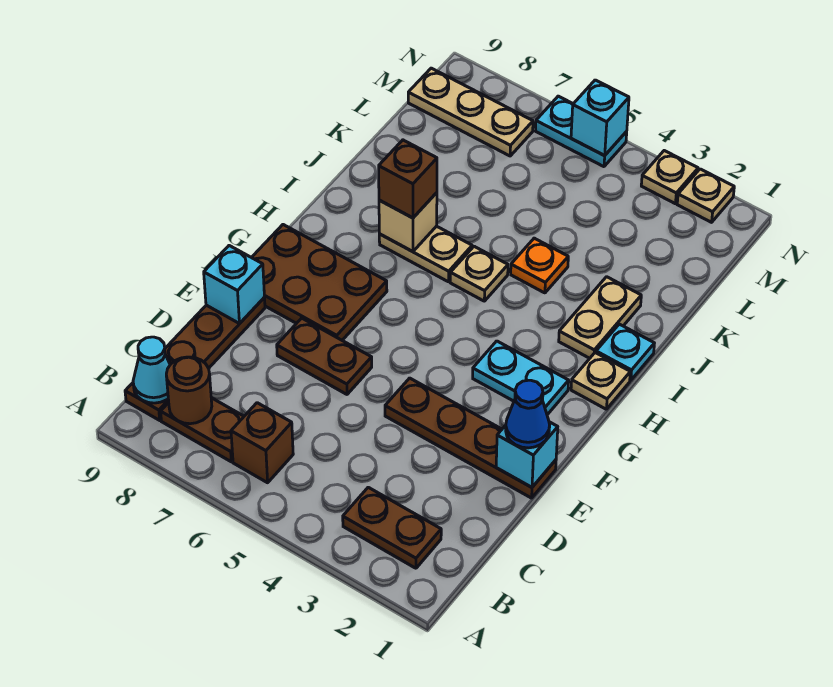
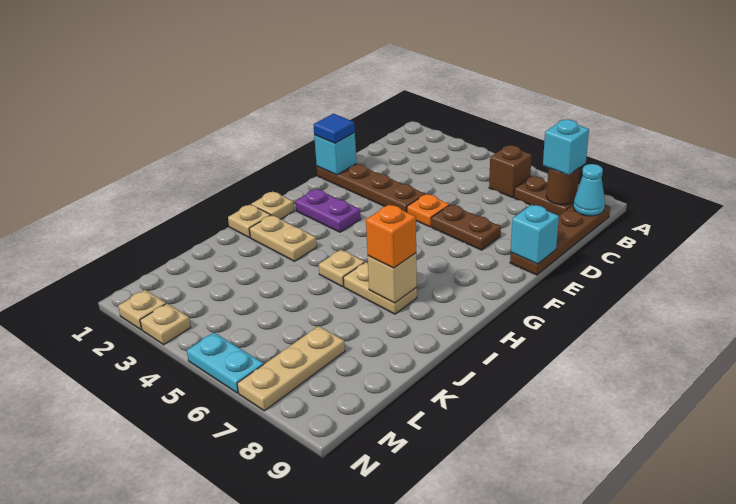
brown 1x2 plate [343,487,441,568] -> none
blue 1x1 cone [506,380,550,448] -> blue 1x1 tile [313,114,355,143]
brown 2x3 plate [252,225,387,340] -> none
cyan 1x2 plate [473,341,569,415] -> purple 1x2 plate [295,189,361,232]
cyan 1x1 plate [596,324,654,380] -> tan 1x1 plate [228,204,271,238]
tan 1x2 plate [559,277,641,358] -> tan 1x2 plate turned to [249,215,317,261]
brown 1x1 brick [379,140,437,218] -> orange 1x1 brick [366,205,416,268]
orange 1x1 plate [511,238,568,293] -> orange 1x1 plate moved to [407,194,449,227]
tan 1x3 plate [408,68,533,156] -> tan 1x3 plate turned to [237,326,345,411]
cyan 1x1 brick [571,80,629,156] -> cyan 1x1 brick moved to [543,119,589,175]

